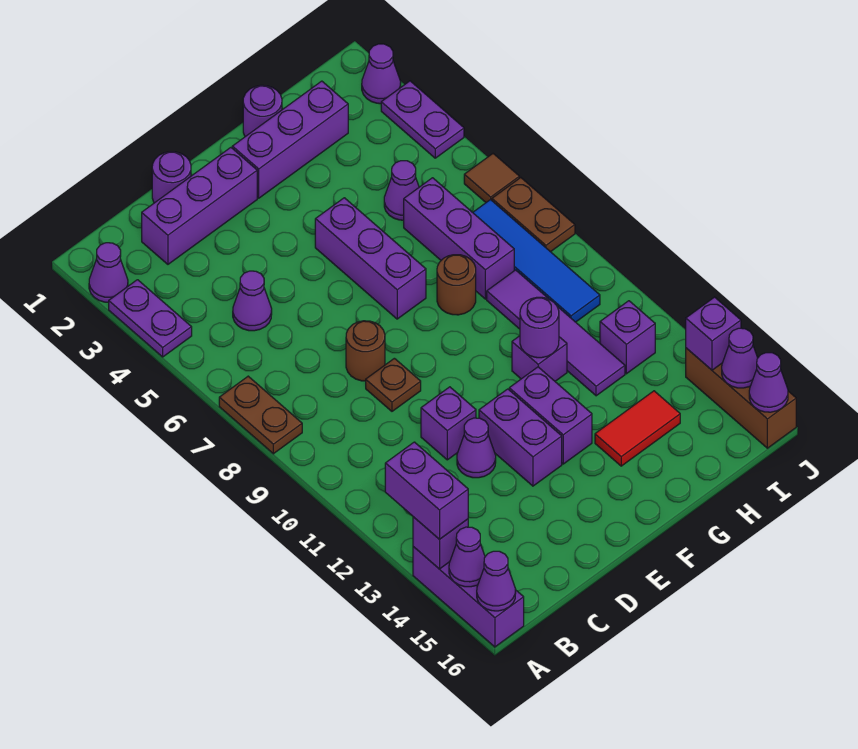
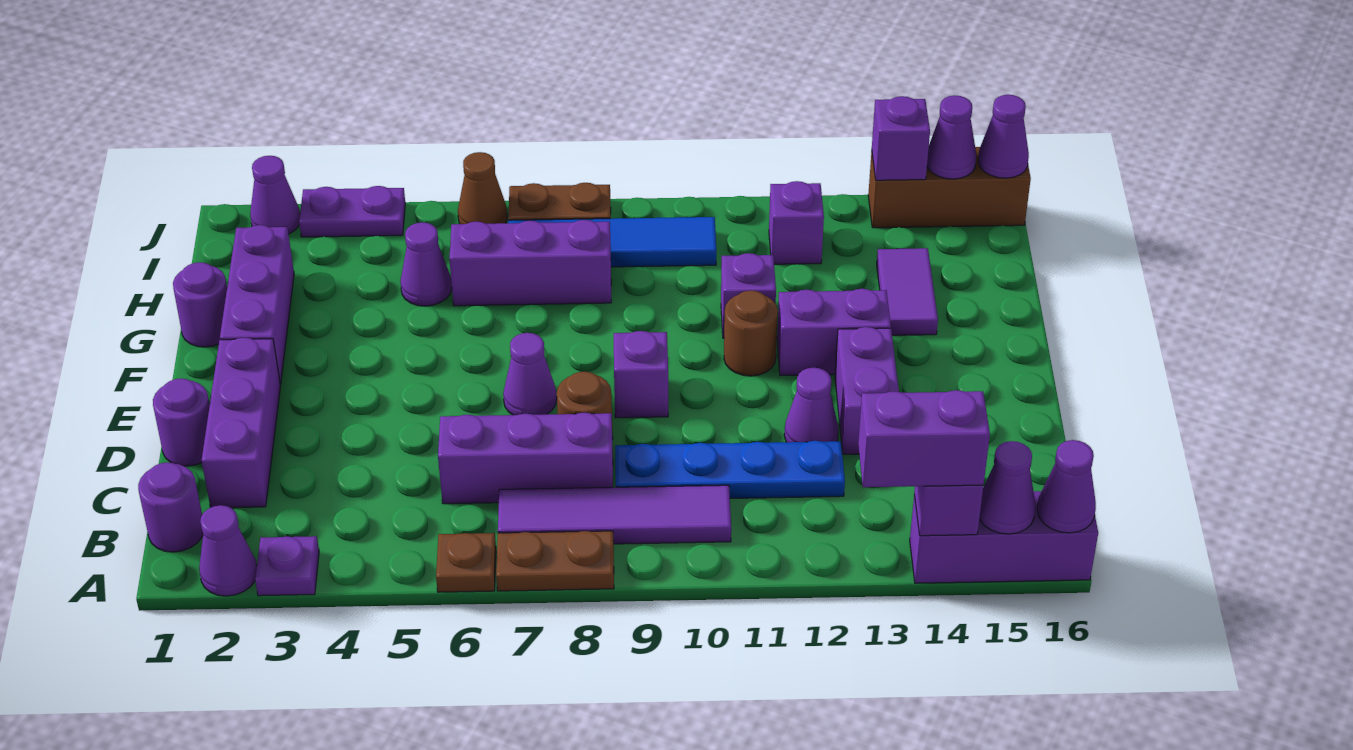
purple 1x2 plate [109,280,192,357] -> purple 1x1 plate [255,536,319,596]
purple 1x1 cone [233,271,272,331] -> purple 1x1 cone moved to [503,333,557,415]
none -> blue 1x4 plate [615,441,845,498]
brown 1x1 plate [366,358,421,411] -> brown 1x1 plate moved to [436,533,496,592]
purple 1x1 brick [421,387,476,460] -> purple 1x1 brick moved to [614,331,668,418]
purple 1x2 brick [479,389,562,486] -> purple 1x2 brick turned to [835,327,899,454]
purple 1x3 brick [315,198,426,319] -> purple 1x3 brick moved to [438,413,613,504]
brown 1x1 round brick [437,255,476,315] -> brown 1x1 round brick moved to [724,290,778,376]
purple 1x1 round brick [520,297,559,358] -> purple 1x1 round brick moved to [138,462,203,552]
red 1x2 tile [595,391,680,466] -> purple 1x2 tile [877,248,938,335]
purple 1x4 tile [487,270,625,396] -> purple 1x4 tile moved to [498,485,731,544]
brown 1x1 tile [464,154,519,202] -> brown 1x1 cone [458,152,507,224]

